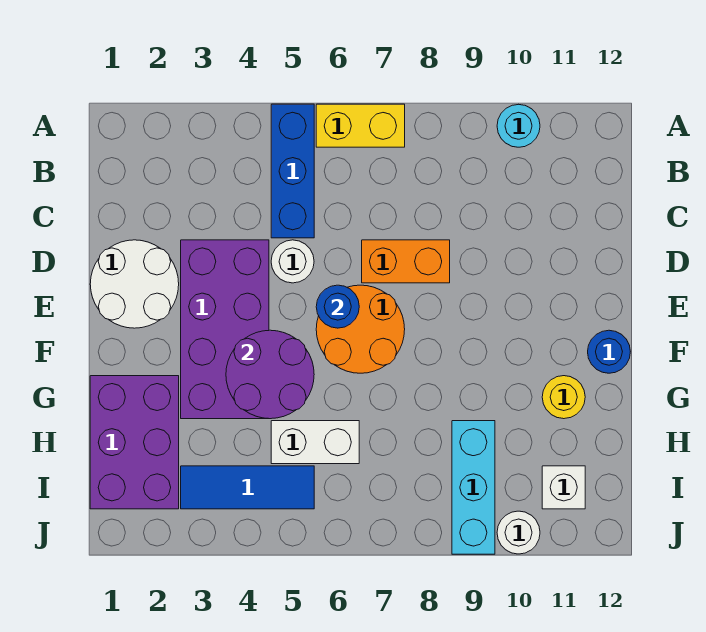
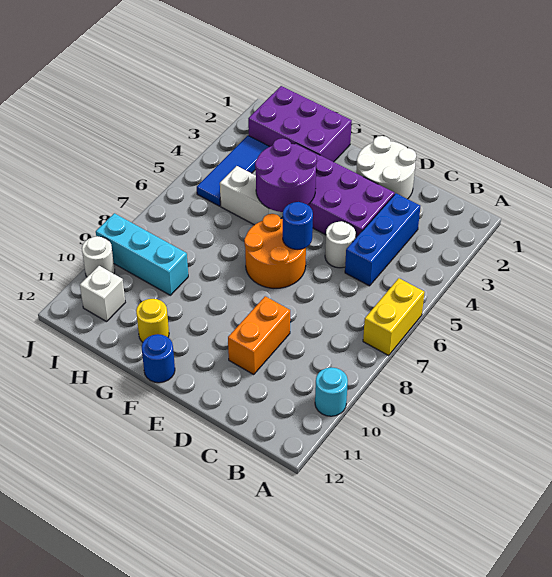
blue 1x3 brick [271,104,314,238] -> blue 1x3 brick turned to [345,193,420,286]
orange 1x2 brick [362,240,450,283] -> orange 1x2 brick moved to [228,296,290,374]
white 1x2 brick [271,421,359,464] -> white 1x2 brick turned to [220,166,283,225]

